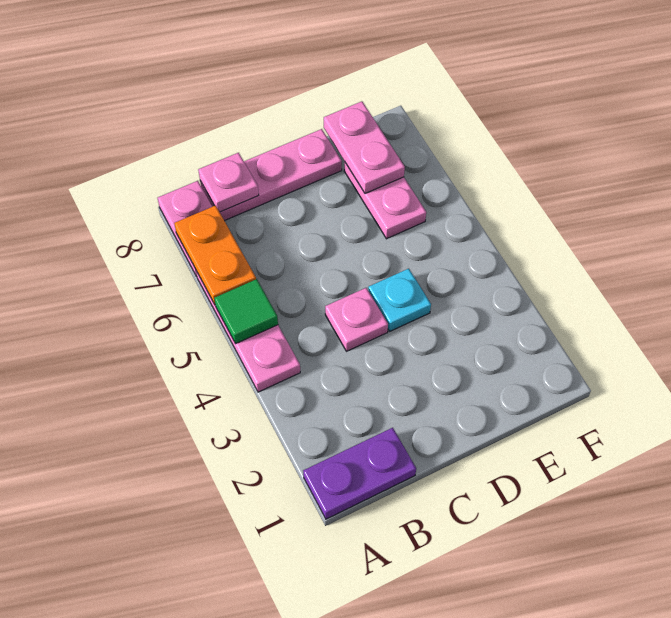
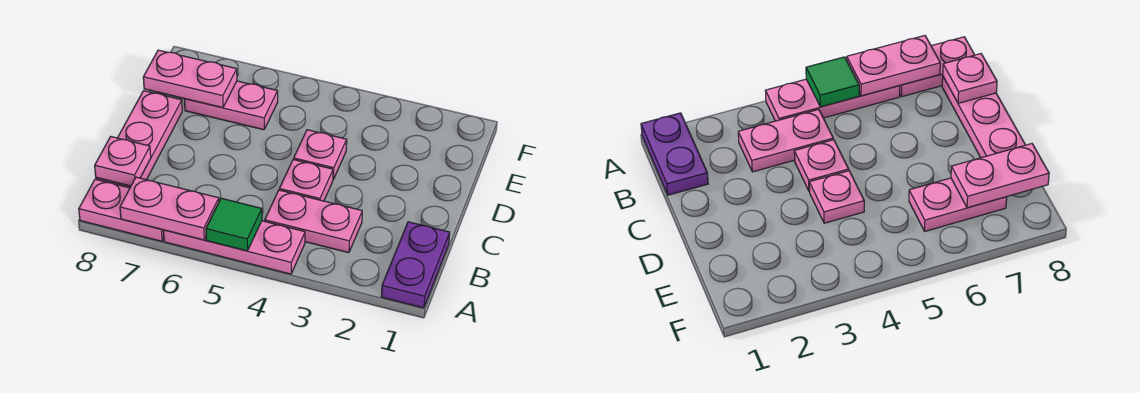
orange 1x2 plate [174,205,256,304] -> pink 1x2 plate [120,177,219,240]
none -> pink 1x2 plate [265,190,362,253]
cyan 1x1 plate [368,269,431,331] -> pink 1x1 plate [294,130,347,179]

